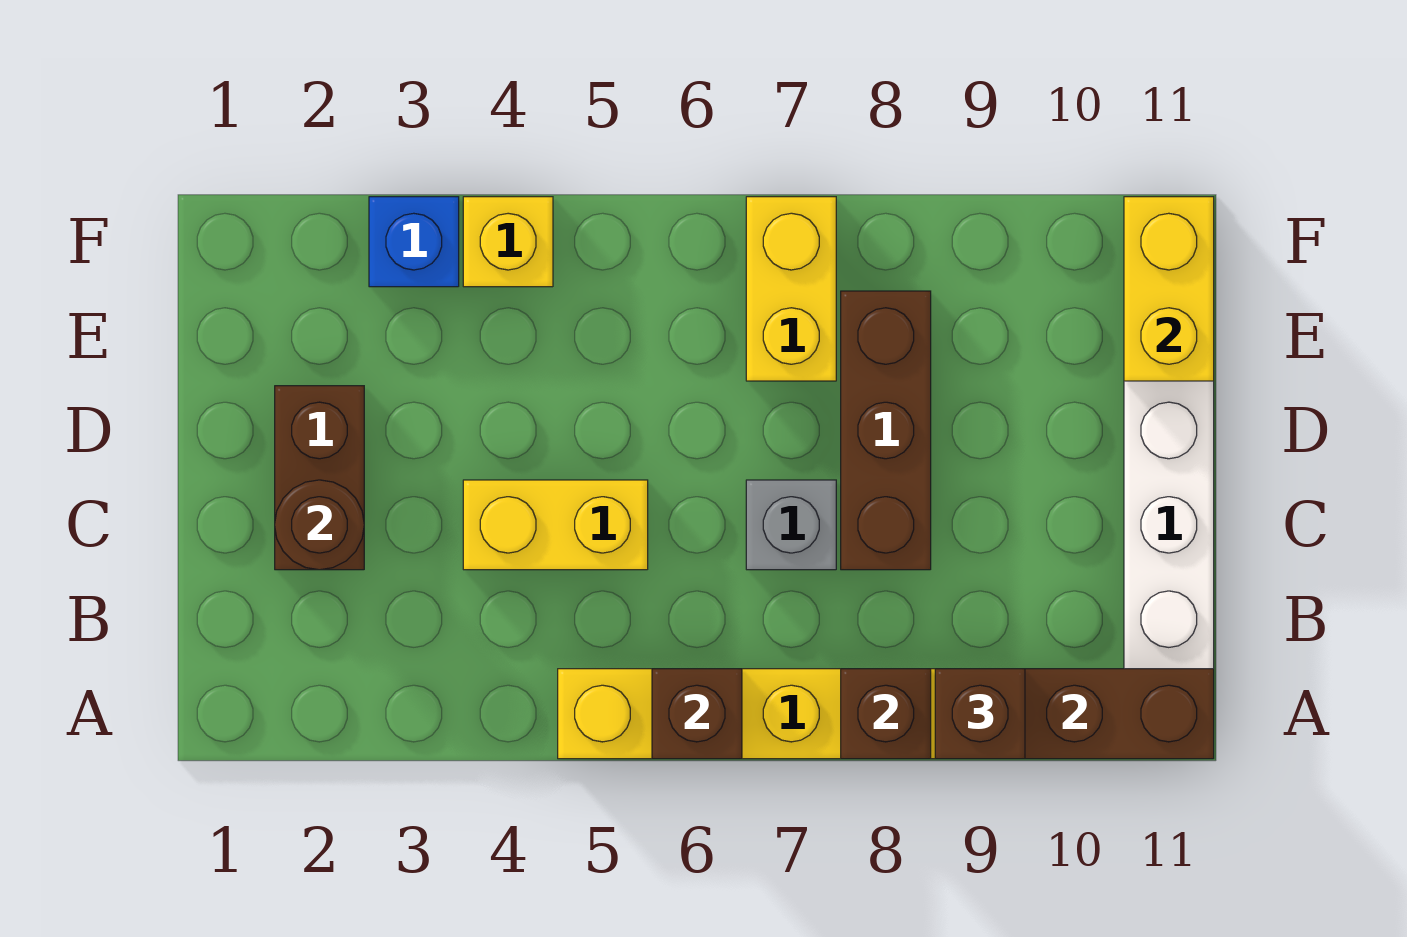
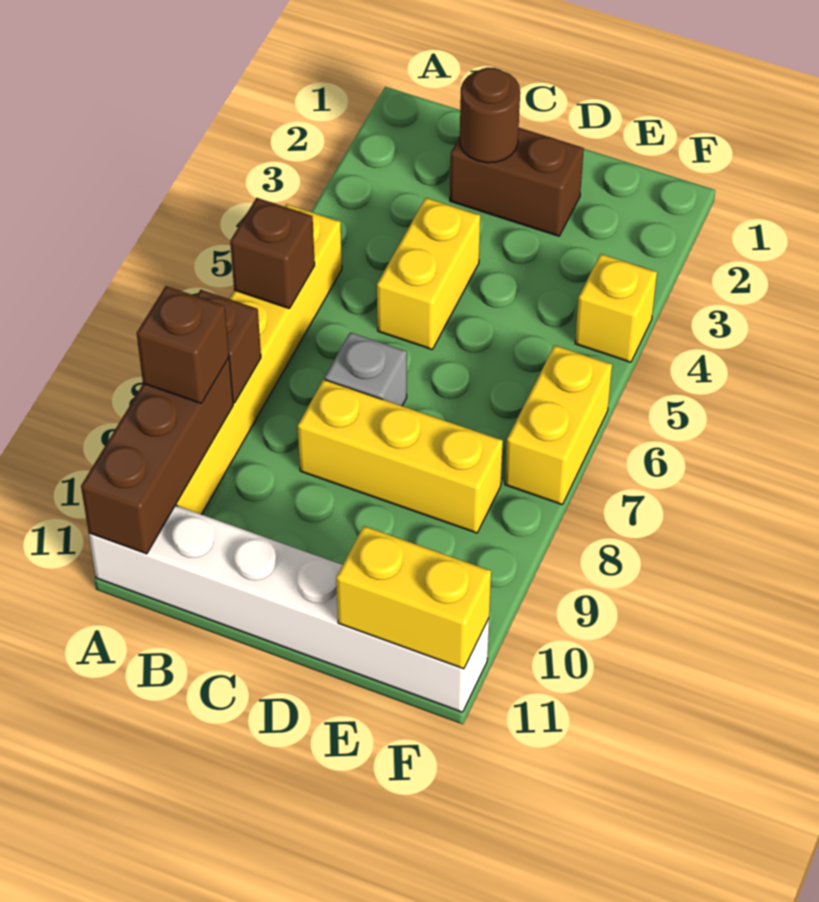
brown 1x3 brick [841,291,931,570] -> yellow 1x3 brick [298,380,503,533]
yellow 1x2 brick [746,197,836,381] -> yellow 1x2 brick turned to [505,345,612,505]
blue 1x1 brick [369,197,459,287] -> none

